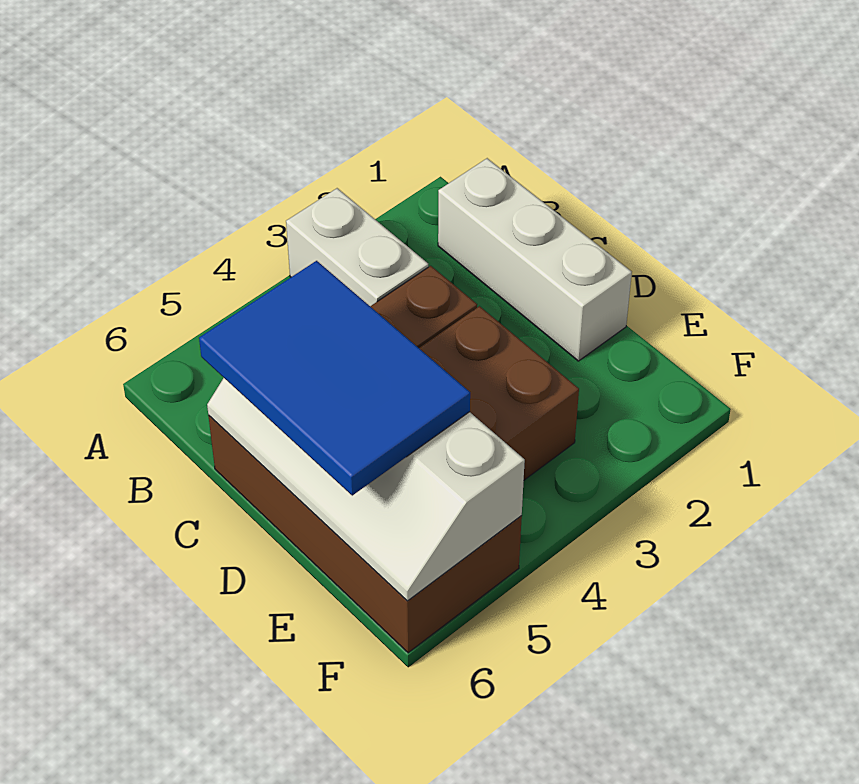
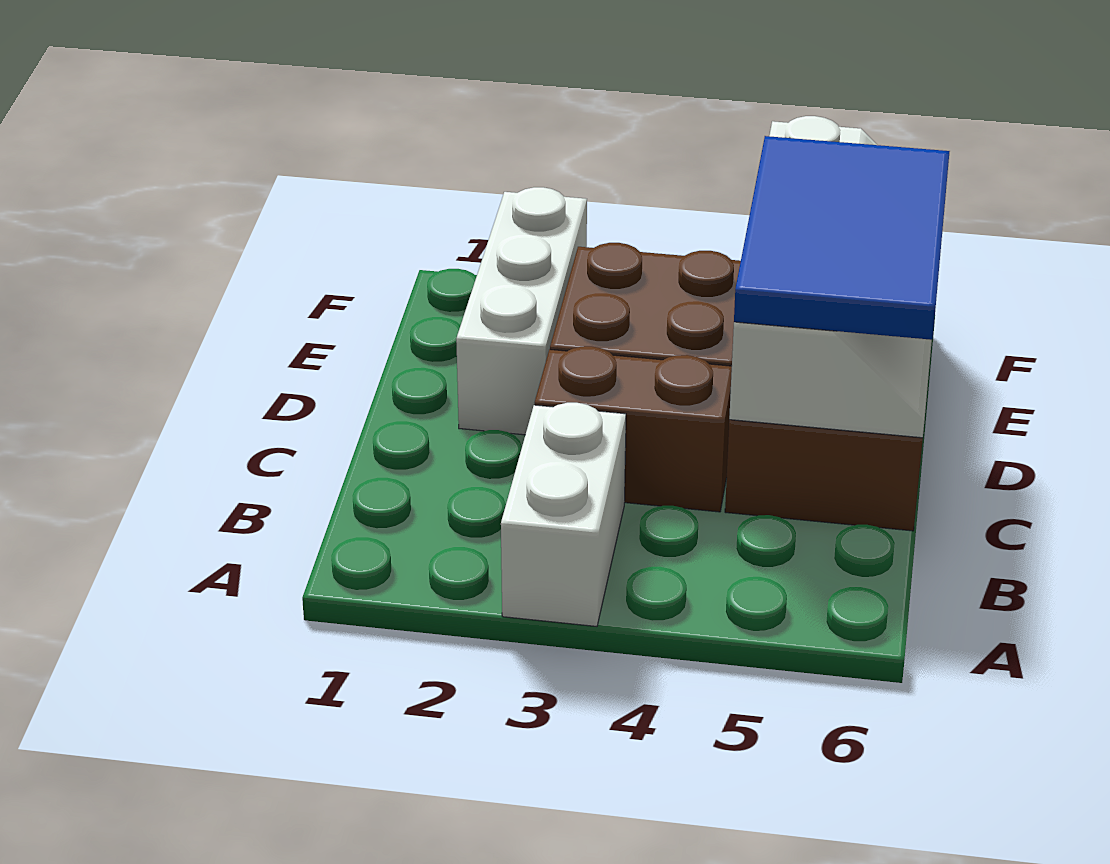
white 1x3 brick [438,158,632,361] -> white 1x3 brick moved to [456,187,587,435]

